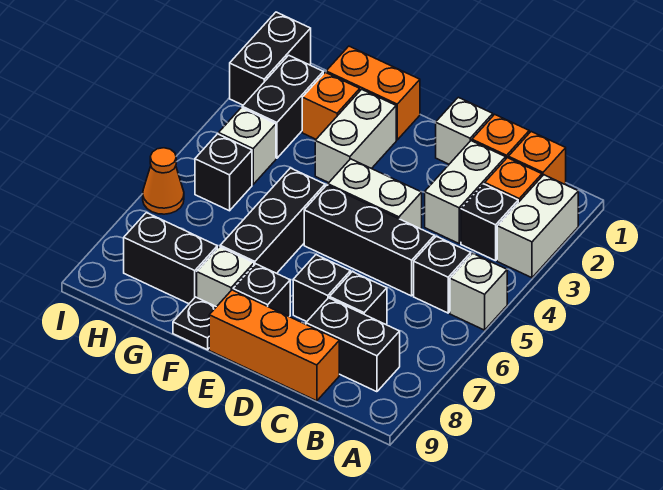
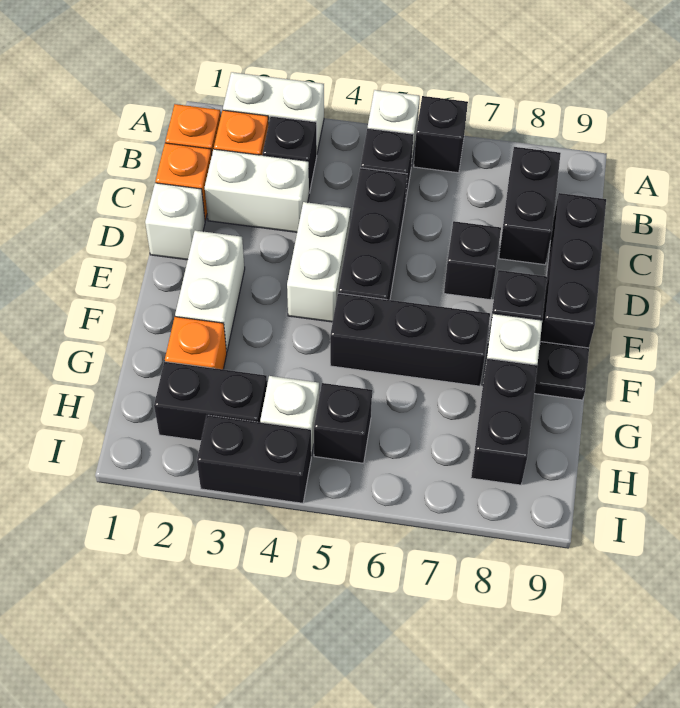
black 1x1 brick [330,272,387,324] -> black 1x1 brick moved to [414,96,468,173]
orange 1x3 brick [209,290,339,401] -> black 1x3 brick [540,193,606,348]
orange 1x2 brick [326,46,420,140] -> none
white 1x2 brick [315,89,396,183] -> white 1x2 brick turned to [175,231,245,352]
black 1x2 brick [230,12,311,105] -> black 1x2 brick moved to [197,415,311,503]
orange 1x1 cone [143,148,184,214] -> none

